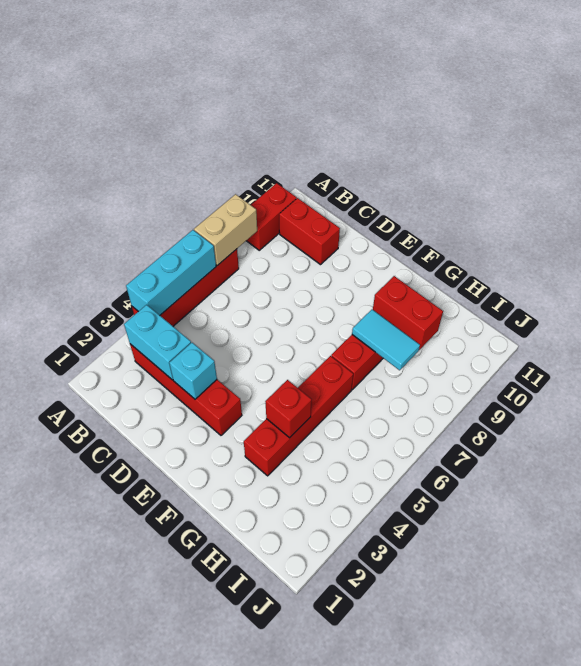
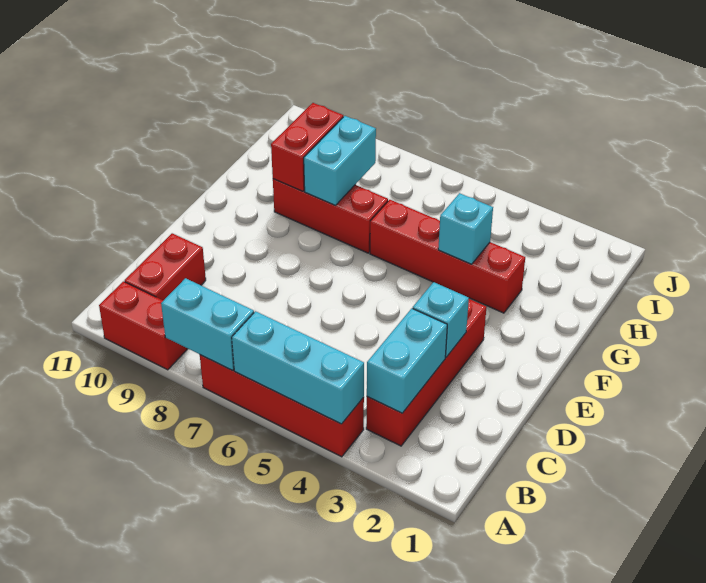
tan 1x2 brick [194,194,257,266] -> cyan 1x2 brick [161,278,254,370]
red 1x1 brick [265,380,312,438] -> cyan 1x1 brick [438,193,493,264]
cyan 1x2 tile [352,309,420,370] -> cyan 1x2 brick [304,116,376,205]

